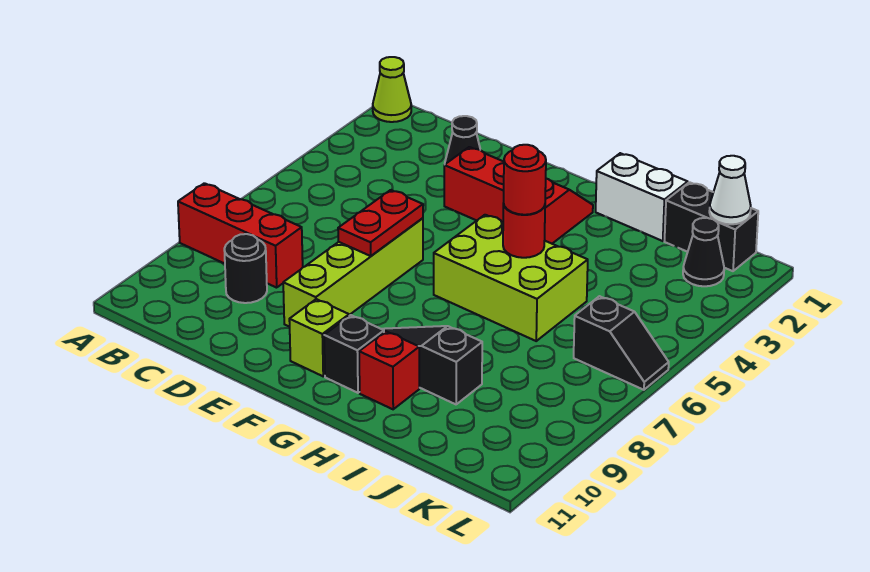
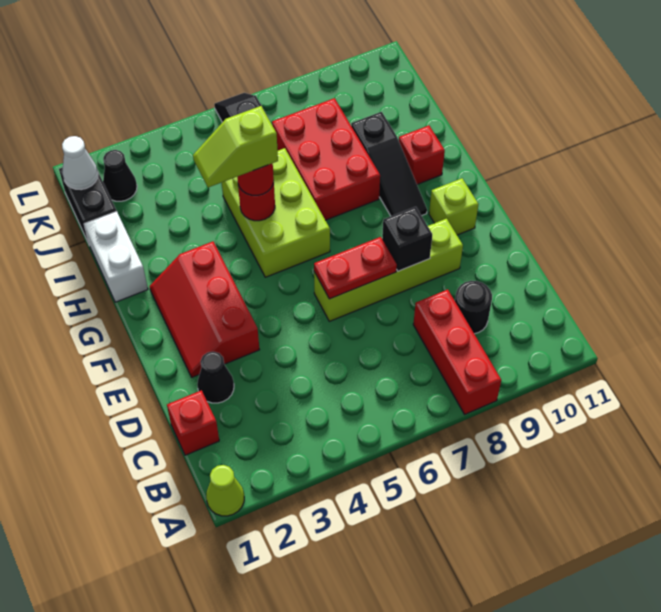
none -> red 1x1 brick [167,390,219,455]
black 1x1 brick [324,315,384,393] -> black 1x1 brick moved to [382,207,432,271]
none -> lime 1x2 slope [193,106,278,187]
none -> red 2x3 brick [272,98,380,220]

